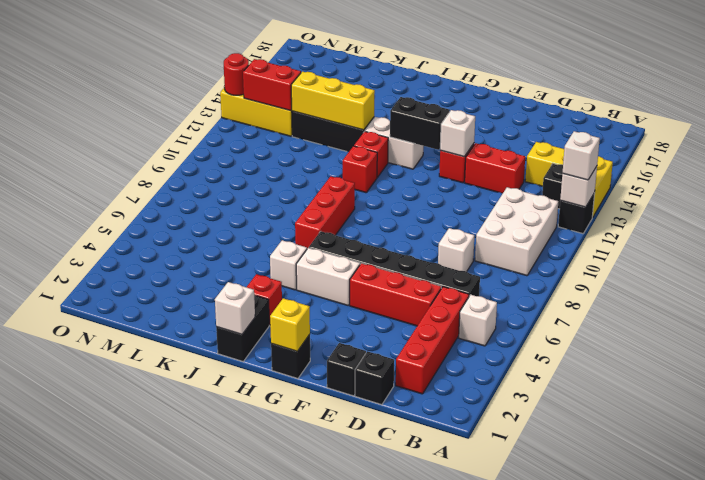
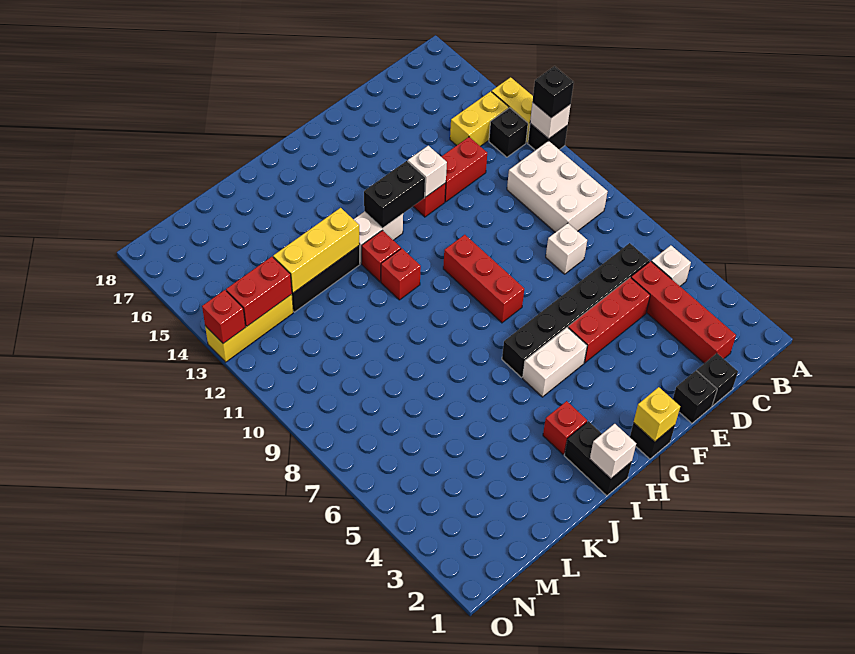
white 1x1 brick [563,131,600,180] -> black 1x1 brick [533,66,574,118]
white 1x1 brick [270,240,307,290] -> none
red 1x3 brick [295,176,355,249] -> red 1x3 brick moved to [443,235,524,323]
red 1x1 round brick [224,53,249,95] -> red 1x1 brick [202,290,246,344]

